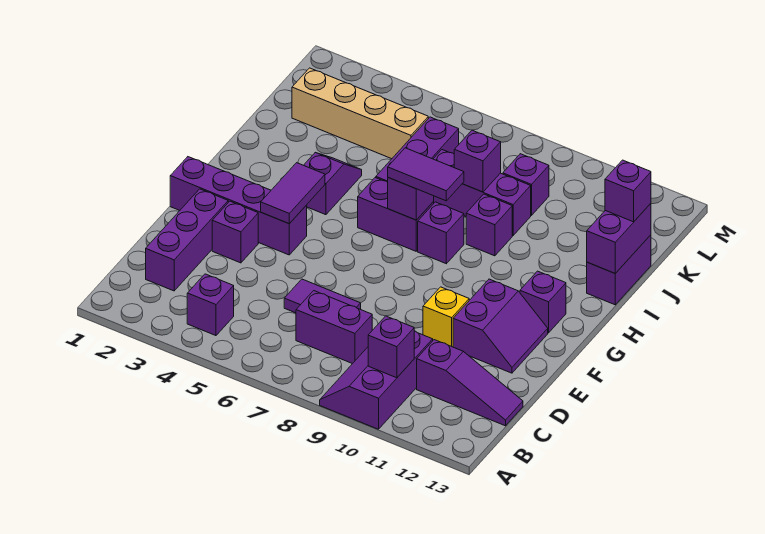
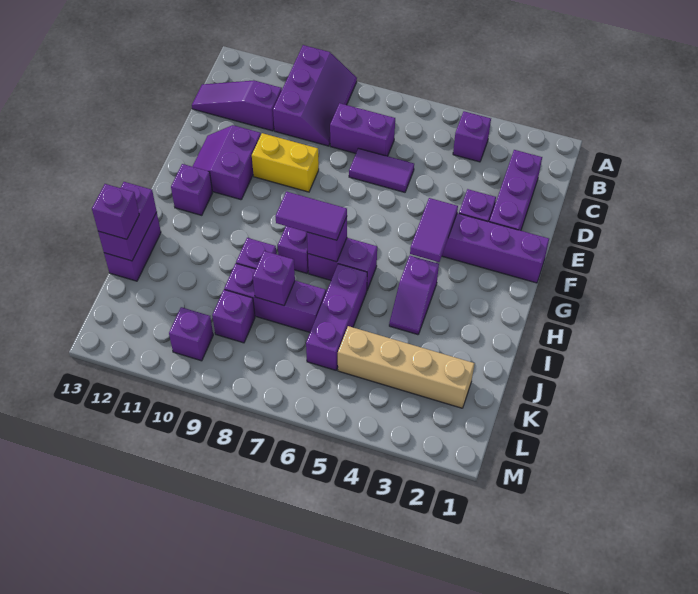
purple 1x1 brick [368,316,414,378] -> purple 1x1 brick moved to [169,307,213,361]
yellow 1x1 brick [423,287,469,347] -> yellow 1x2 brick [252,133,319,192]

